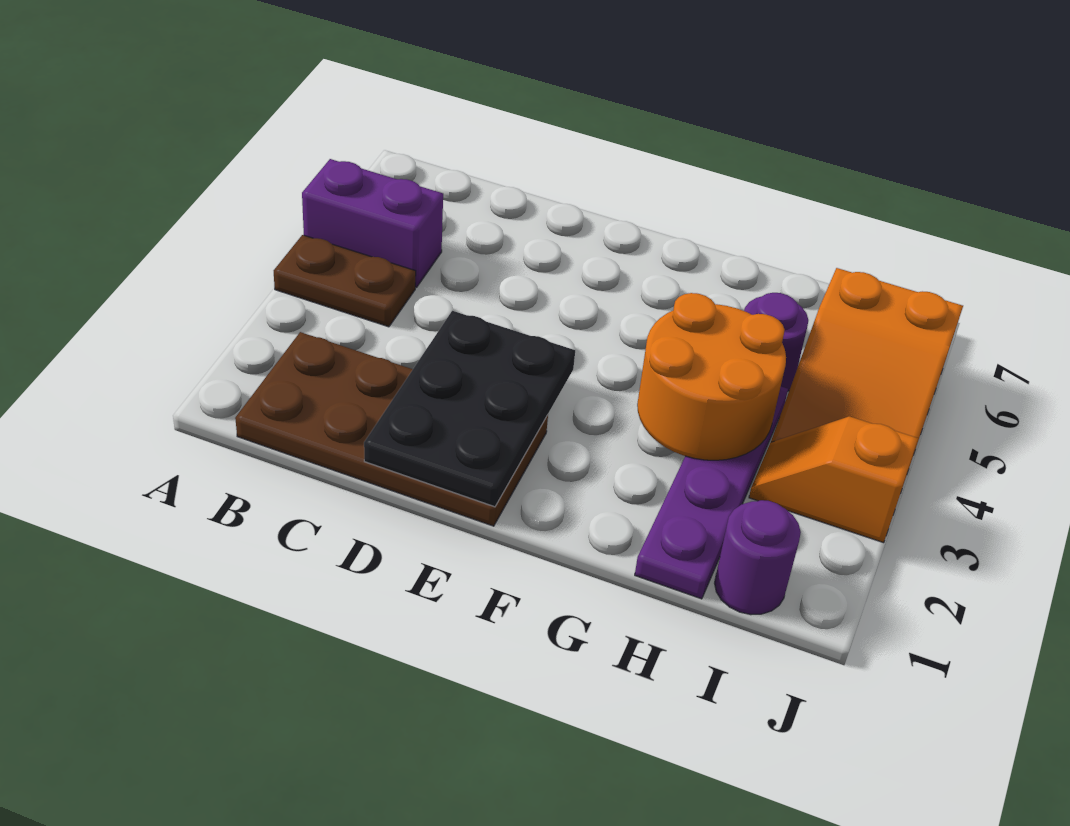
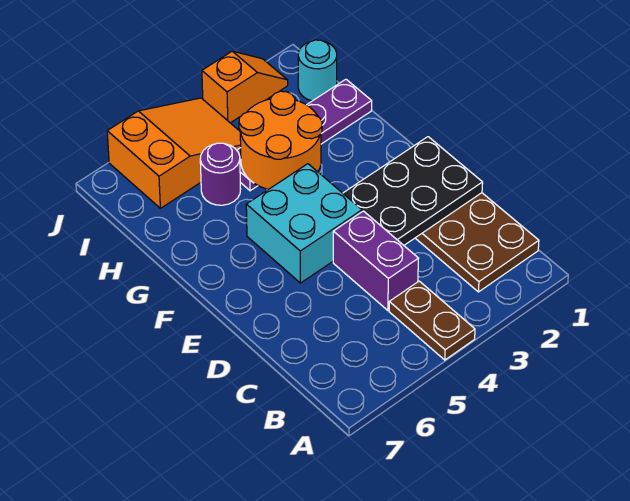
purple 1x2 brick [302,159,443,288] -> purple 1x2 brick moved to [333,211,419,310]
none -> cyan 2x2 brick [246,164,362,283]
purple 1x1 round brick [715,500,801,615] -> cyan 1x1 round brick [298,40,337,101]
orange 1x2 slope [749,416,918,543] -> orange 1x2 slope turned to [202,51,288,123]

